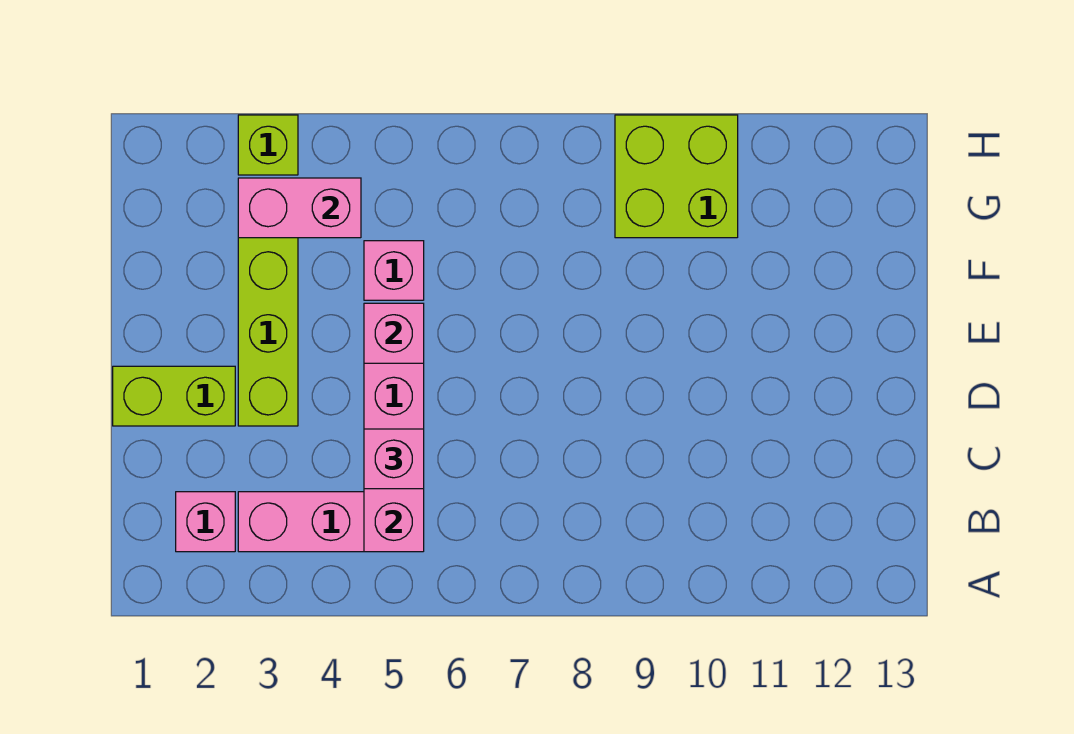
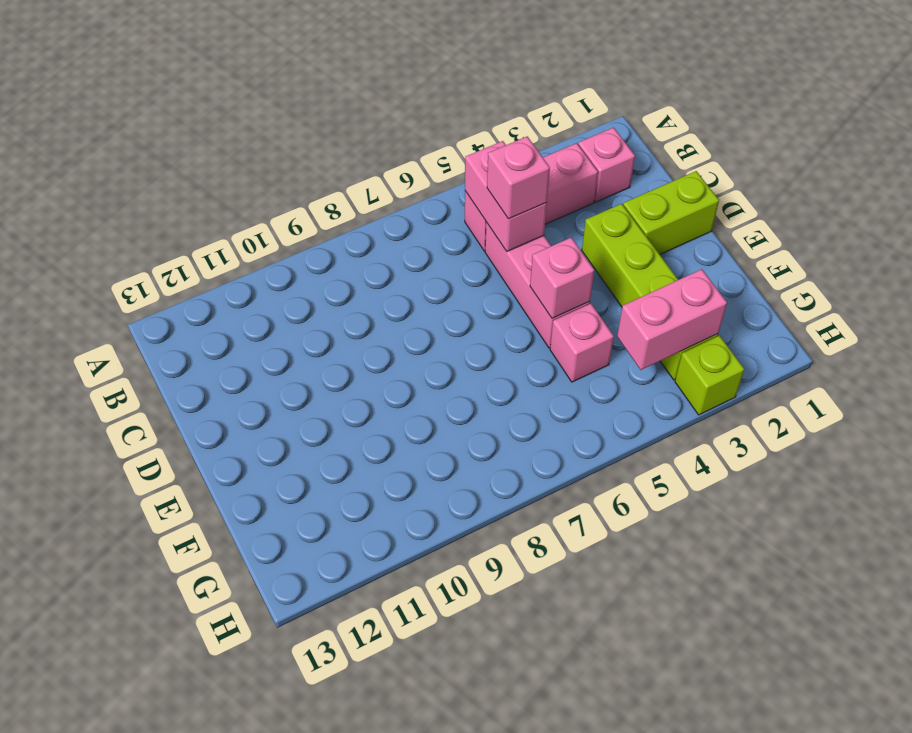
lime 2x2 brick [615,115,738,238] -> none

